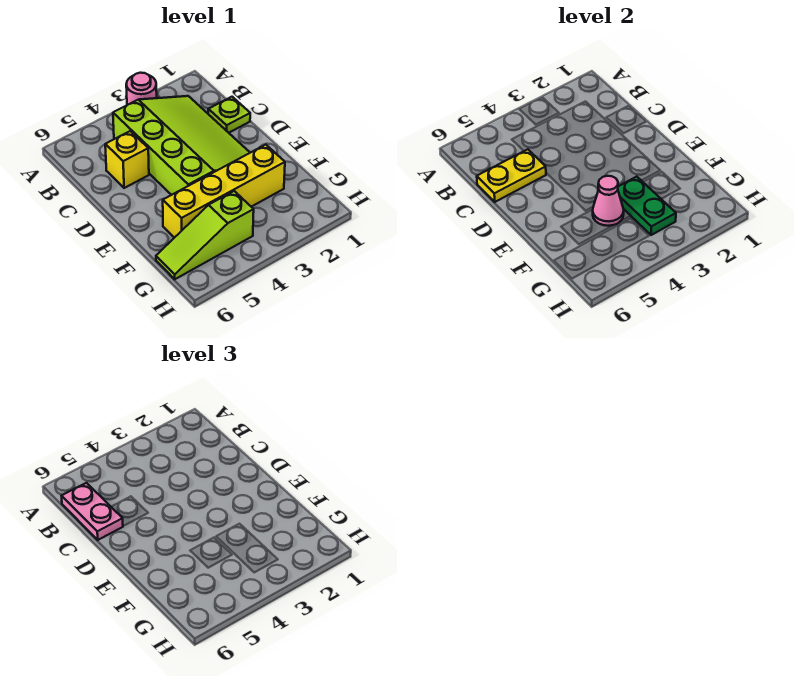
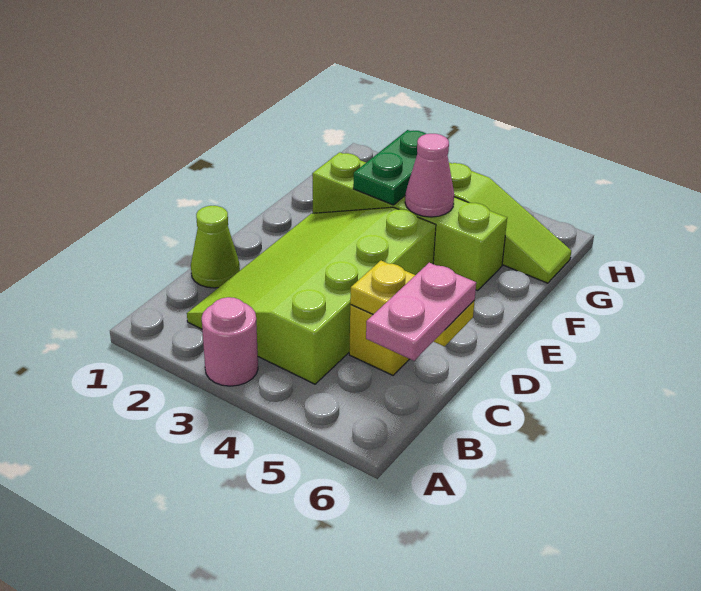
lime 1x1 plate [208,97,250,133] -> lime 1x1 cone [191,206,240,288]
yellow 1x4 brick [163,145,285,238] -> lime 1x4 brick [312,152,507,290]

